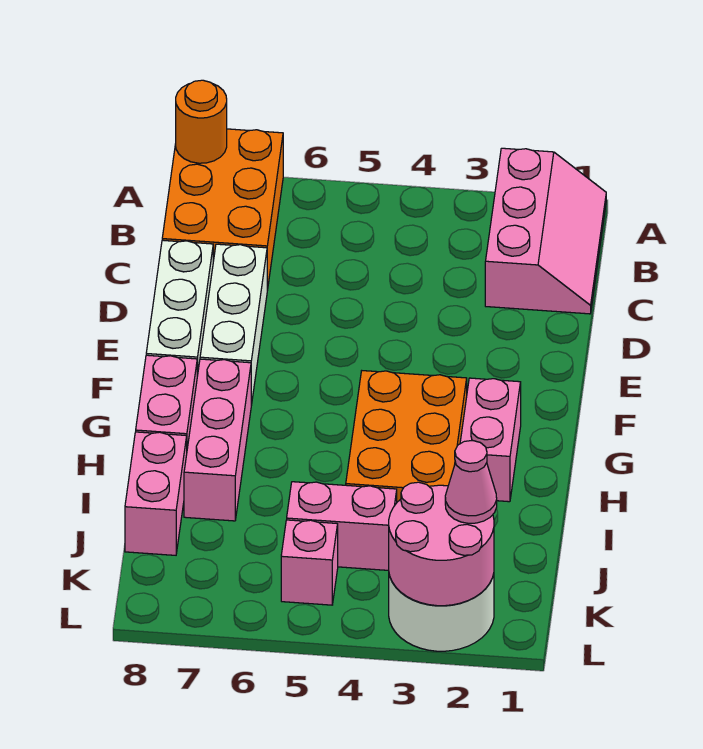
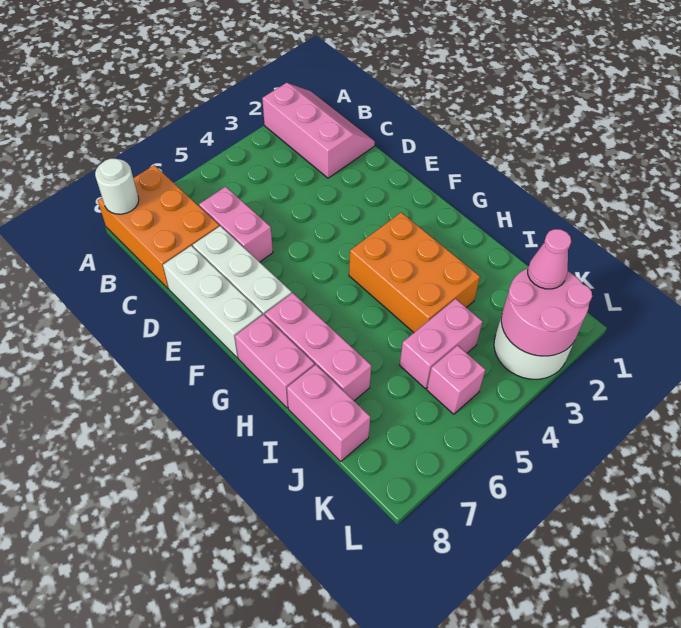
orange 1x1 round brick [176,80,227,163] -> white 1x1 round brick [95,159,139,214]
pink 1x2 brick [460,378,521,502] -> pink 1x2 brick moved to [199,187,273,262]

